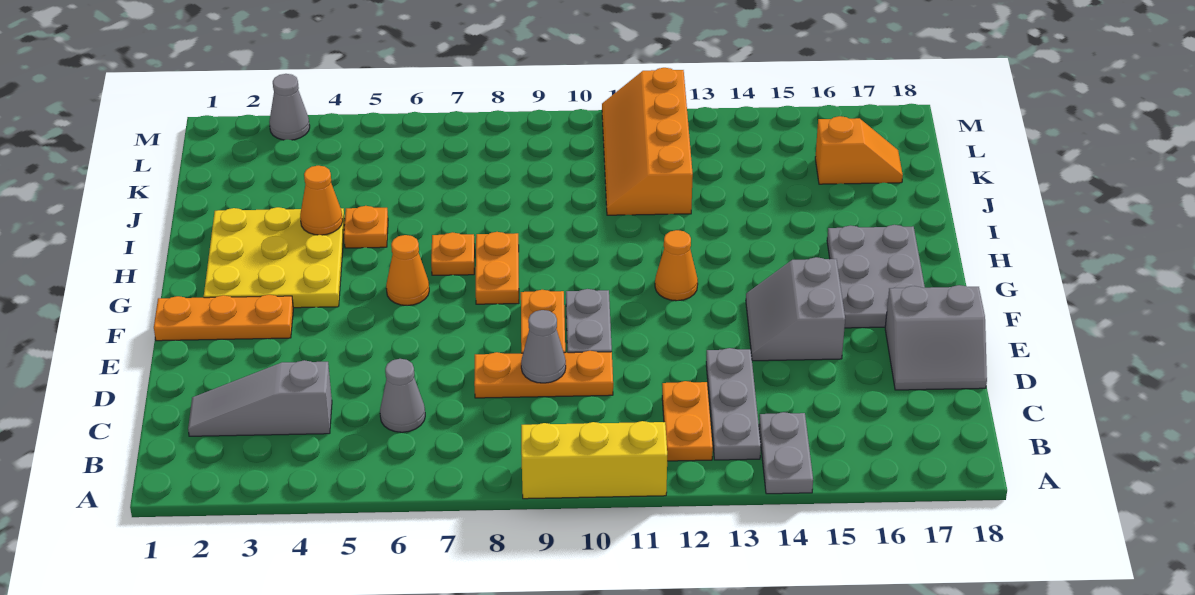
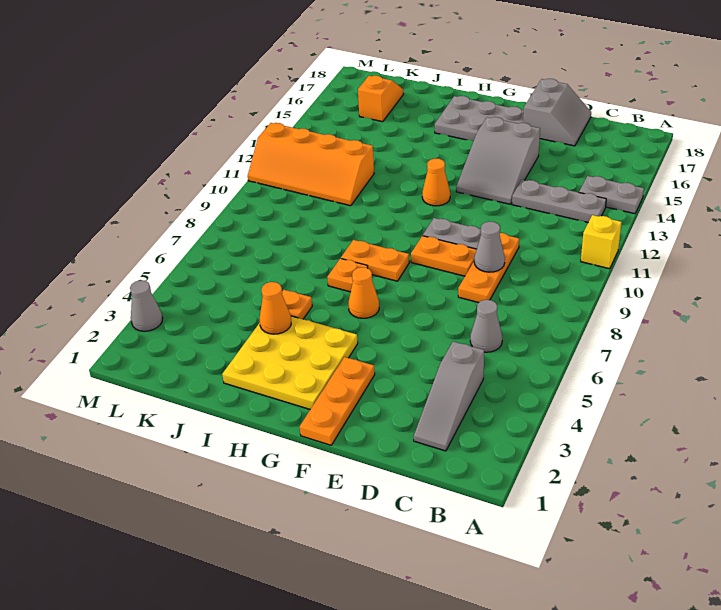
yellow 1x3 brick [521,421,667,499] -> yellow 1x1 brick [581,215,622,269]
orange 1x2 plate [662,381,713,461] -> none
grey 2x2 slope [746,257,845,361] -> grey 2x3 slope [456,117,540,204]

